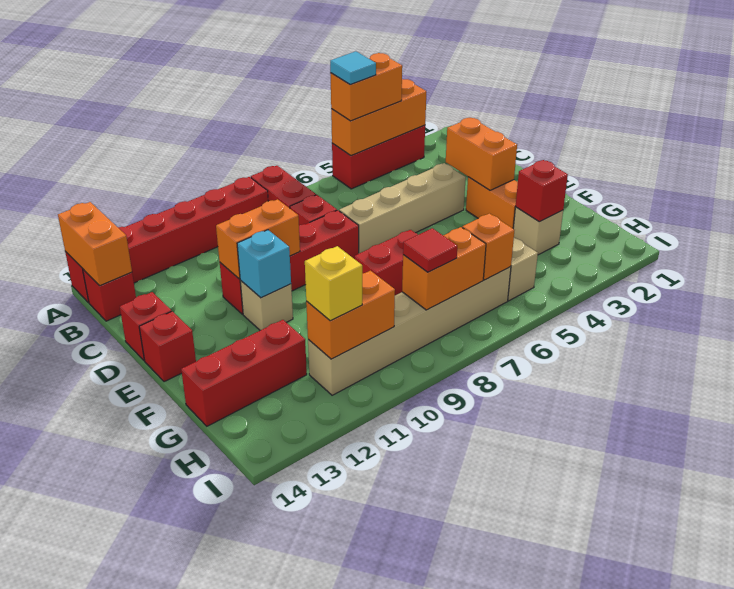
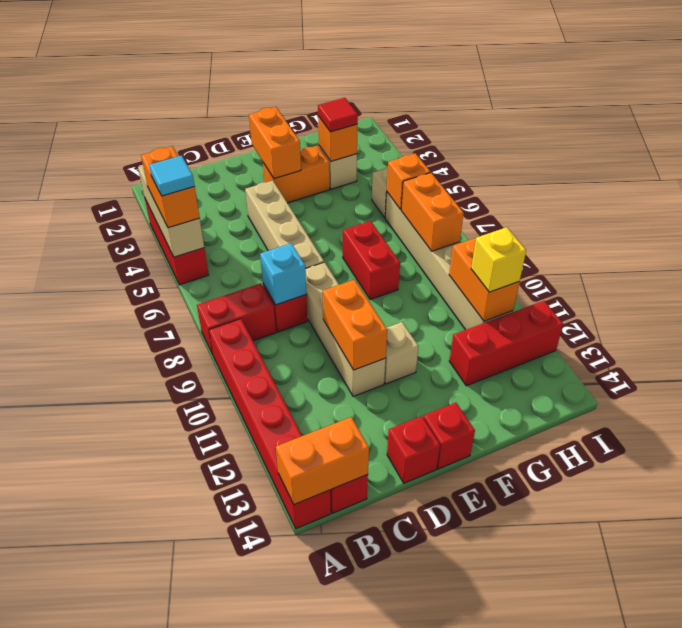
orange 1x3 brick [331,79,426,156] -> tan 1x3 brick [138,166,204,257]
orange 1x2 brick [446,118,517,190] -> orange 1x2 brick turned to [249,107,301,179]
red 1x4 brick [220,210,359,314] -> tan 1x4 brick [305,262,386,396]
cyan 1x1 brick [237,230,291,298] -> cyan 1x1 brick moved to [260,243,306,305]
red 1x1 brick [516,160,568,222] -> orange 1x1 brick [318,116,358,161]
red 1x3 brick [181,320,307,426] -> red 1x3 brick turned to [449,301,563,386]
red 1x1 tile [403,228,457,272] -> red 1x1 tile moved to [318,98,358,132]

